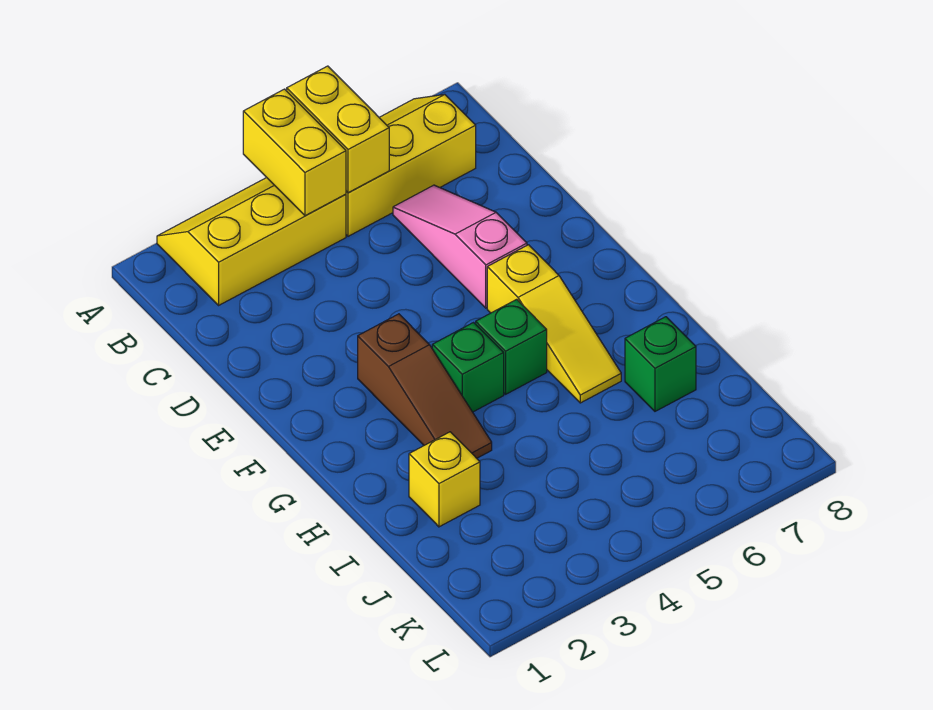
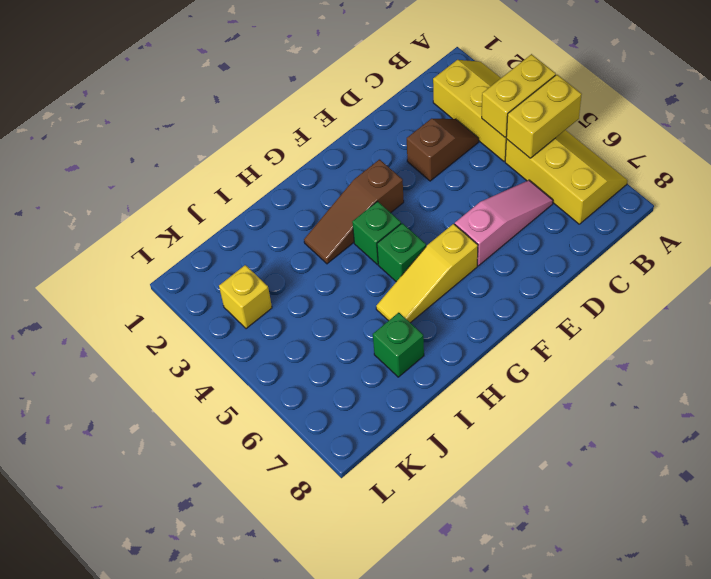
none -> brown 1x2 slope [407,119,479,181]
yellow 1x1 brick [409,432,480,527] -> yellow 1x1 brick moved to [219,265,272,329]

